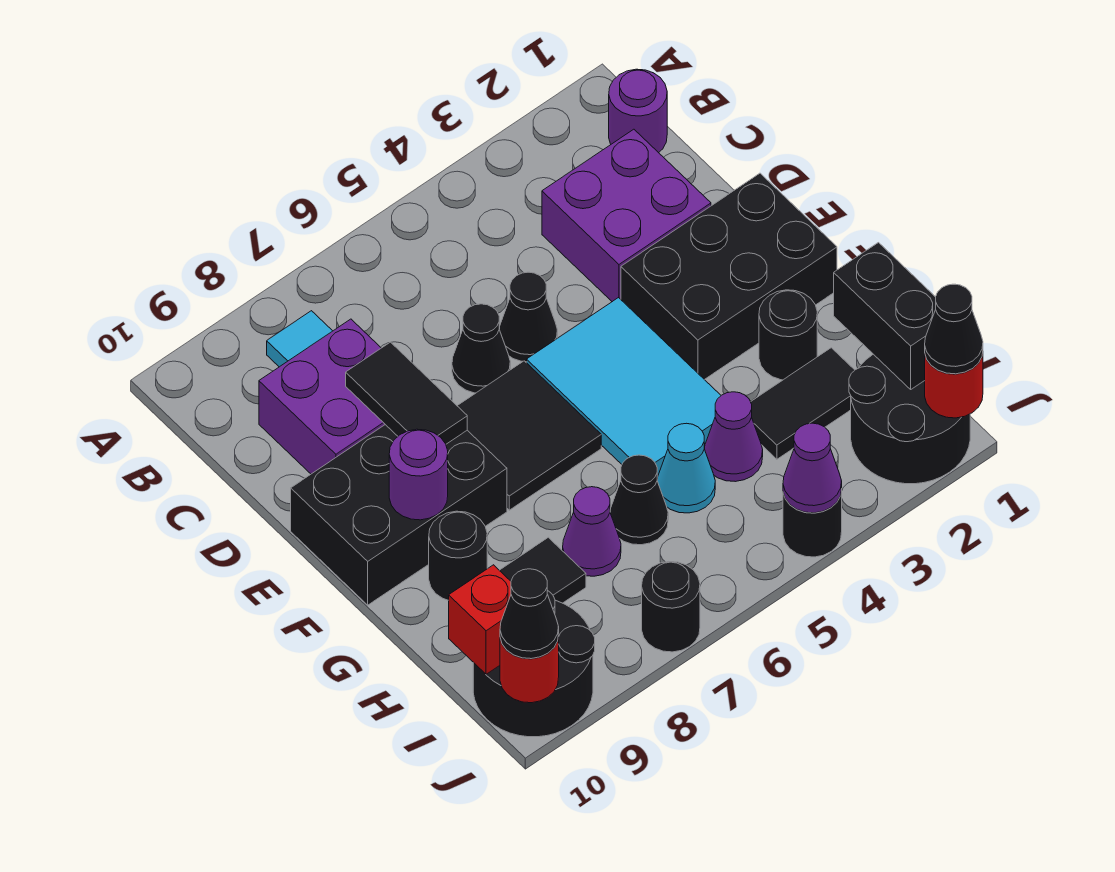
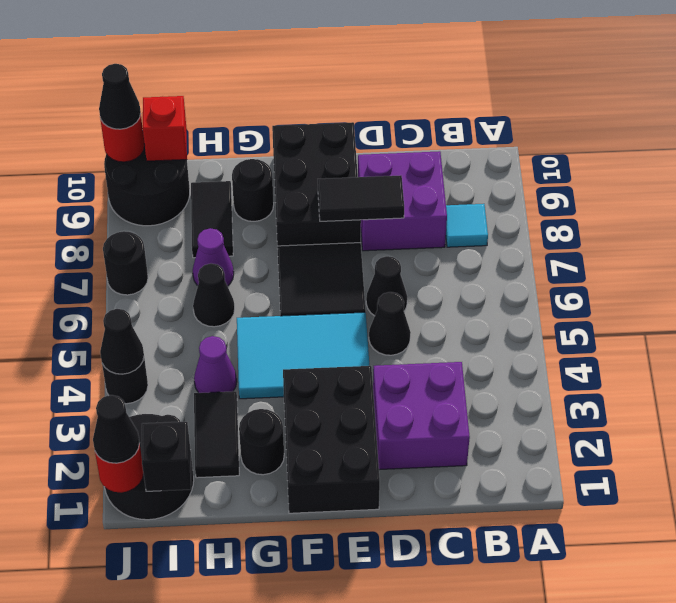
purple 1x1 round brick [609,69,667,153] -> none
purple 1x1 round brick [389,429,448,520] -> none
black 1x2 brick [834,243,936,389] -> black 1x1 brick [142,422,191,491]
cyan 1x1 cone [657,423,715,513] -> none
purple 1x1 cone [783,423,842,513] -> black 1x1 cone [100,309,144,374]

